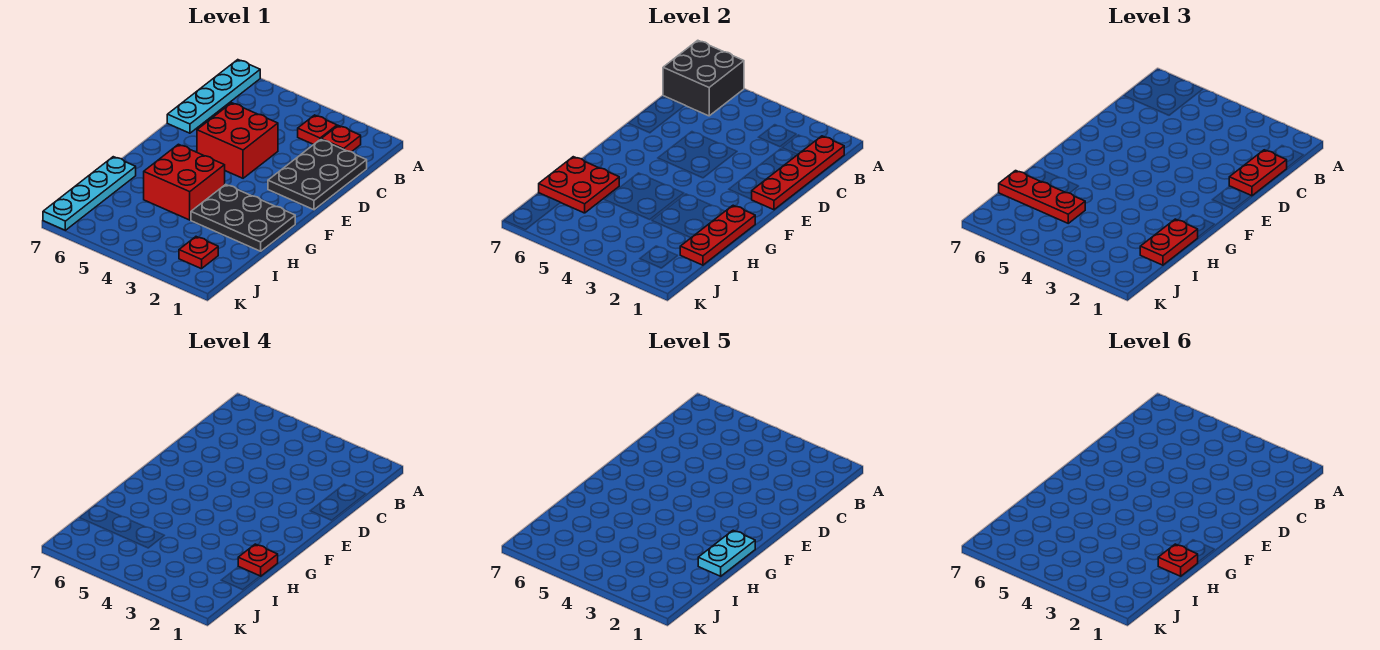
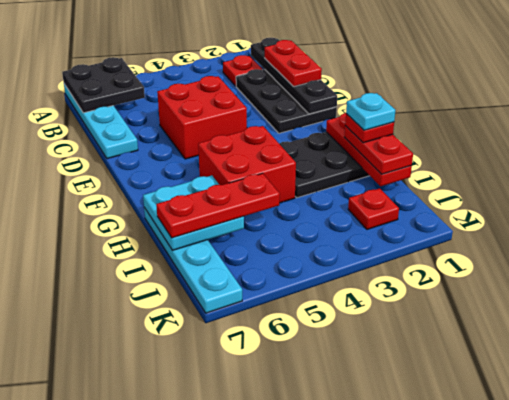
black 2x2 brick [663,40,744,116] -> black 2x2 plate [62,57,145,113]
red 1x4 plate [751,136,844,210] -> black 1x4 plate [251,38,337,114]
red 1x1 plate [298,115,337,144] -> none
cyan 1x2 plate [698,530,755,576] -> cyan 1x1 plate [346,93,395,130]
red 1x1 plate [1158,544,1198,576] -> none
red 2x2 plate [539,157,619,213] -> cyan 2x2 plate [143,175,244,250]

